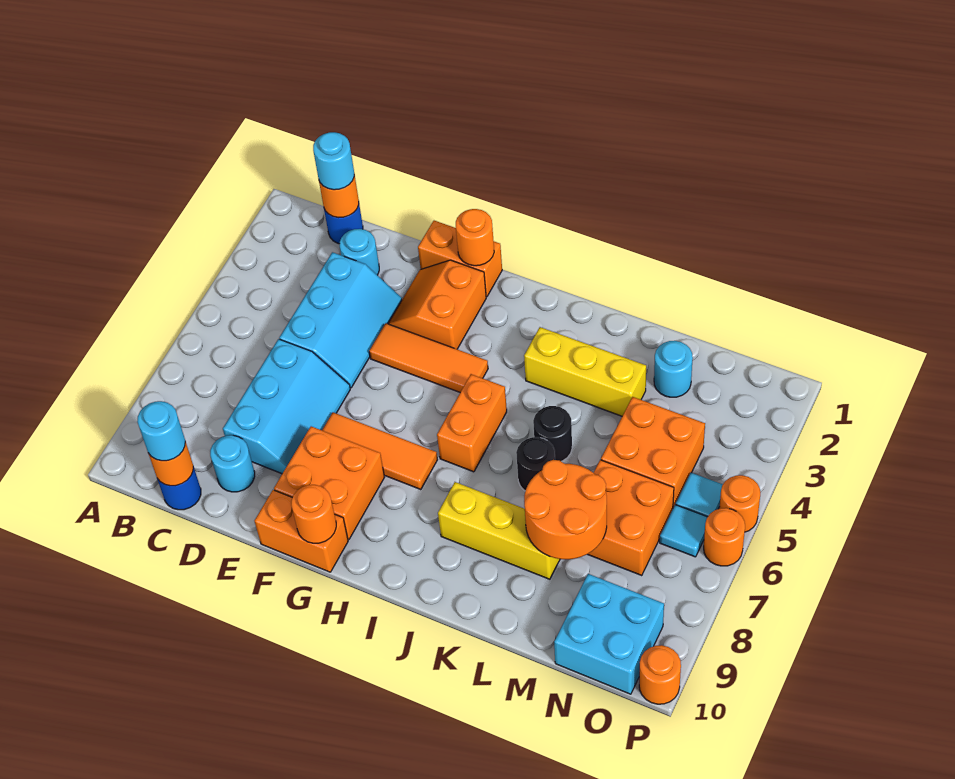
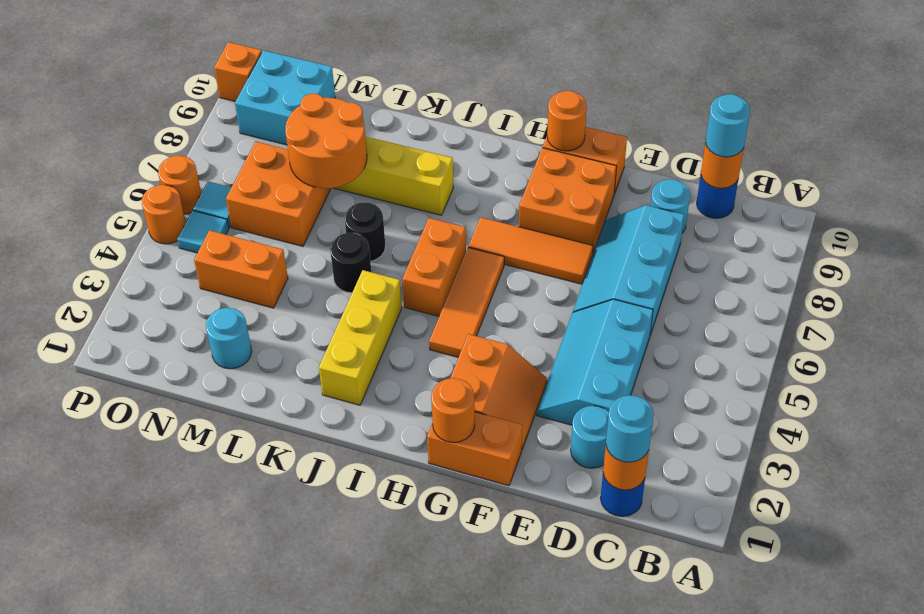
orange 1x3 tile [369,323,488,392] -> orange 1x3 tile turned to [429,248,504,357]
yellow 1x3 brick [524,327,646,416] -> yellow 1x3 brick turned to [319,270,402,405]
orange 2x2 brick [601,397,705,508] -> orange 1x2 brick [194,230,288,308]
orange 1x1 round brick [639,645,681,704] -> orange 1x1 brick [214,42,262,102]

